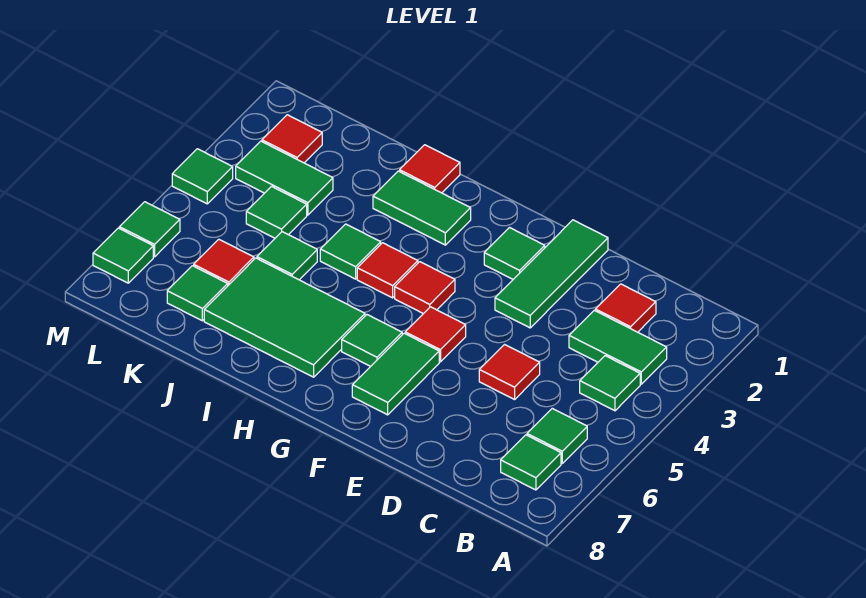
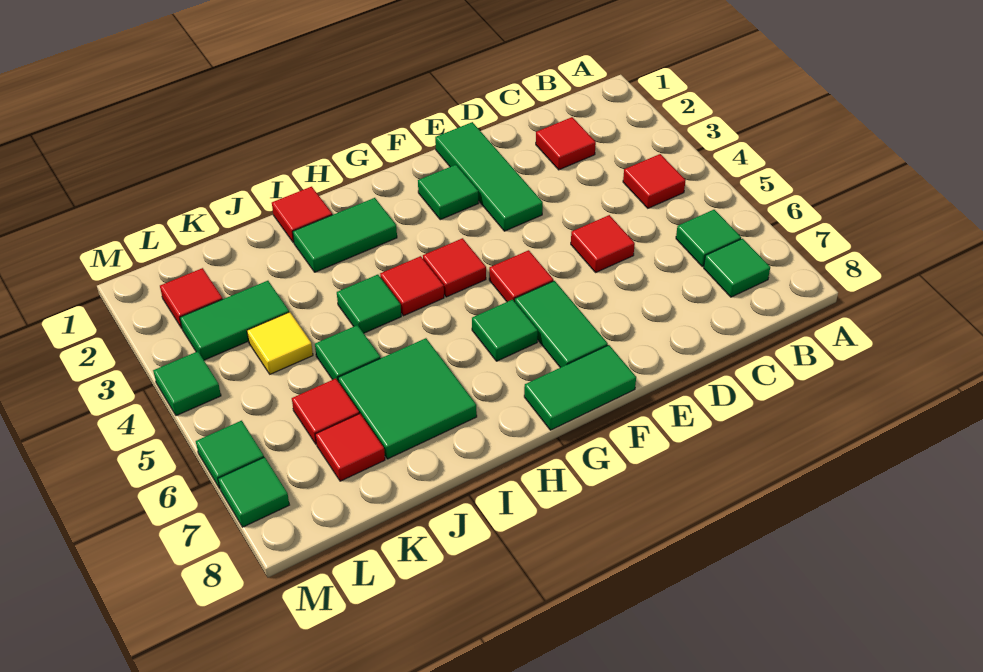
green 1x2 tile [569,310,667,384] -> green 1x2 tile moved to [524,345,636,430]
green 1x1 tile [580,356,640,411] -> red 1x1 tile [623,154,686,208]
green 2x3 tile [204,258,365,377] -> green 2x2 tile [338,338,477,459]
green 1x1 tile [246,186,307,238] -> yellow 1x1 tile [247,312,313,374]
green 1x1 tile [167,266,228,321] -> red 1x1 tile [315,414,385,481]

